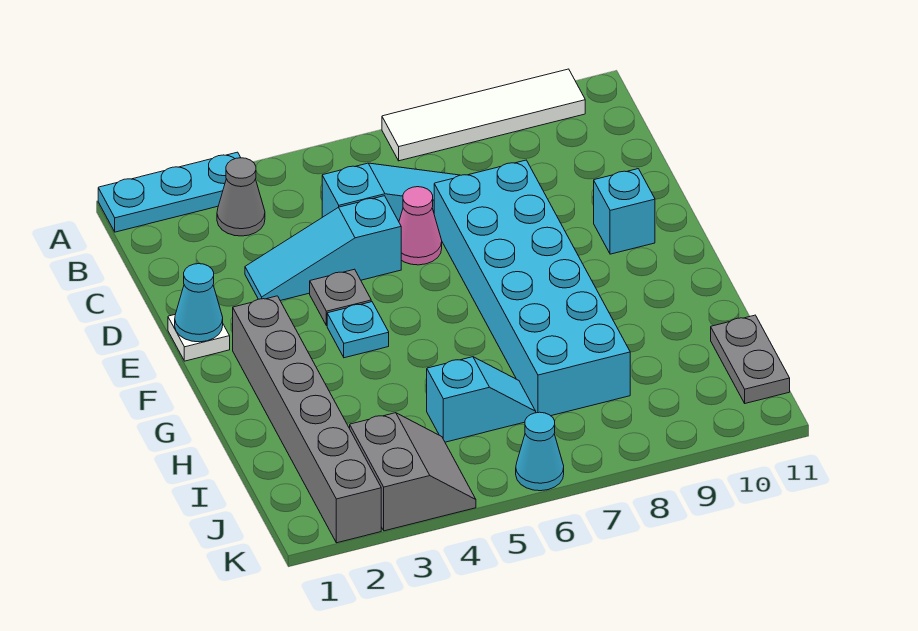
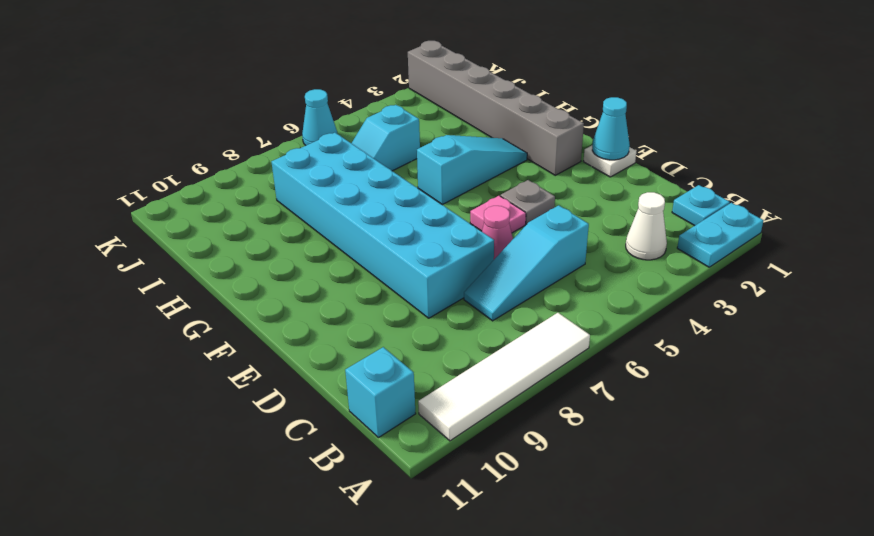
cyan 1x3 plate [98,152,241,232] -> cyan 1x2 plate [677,203,763,267]
grey 1x1 cone [217,158,265,236] -> white 1x1 cone [626,192,667,260]
cyan 1x3 slope [245,196,401,301] -> cyan 1x3 slope moved to [417,135,527,204]
none -> pink 1x1 plate [470,196,526,233]
cyan 1x1 brick [594,169,655,254] -> cyan 1x1 brick moved to [345,347,416,438]
cyan 1x1 plate [327,302,389,358] -> cyan 1x1 plate moved to [672,185,730,226]
grey 1x2 plate [711,315,790,403] -> none
grey 2x2 slope [350,413,476,531] -> none

